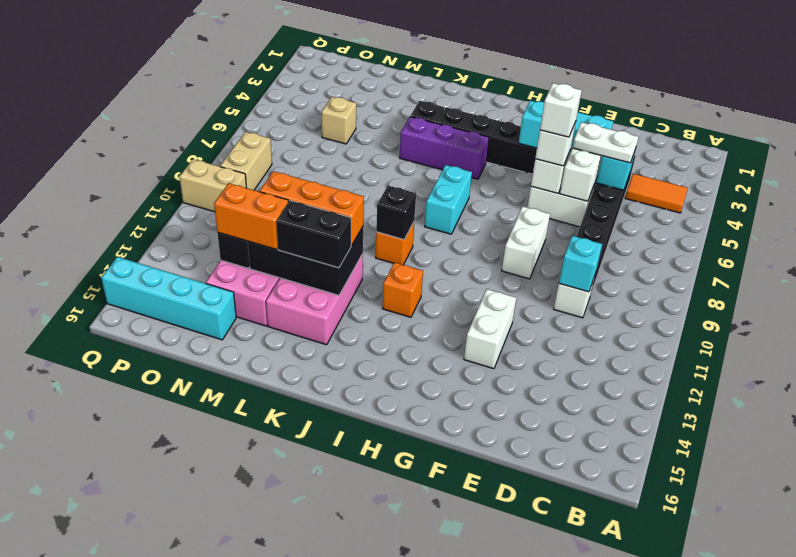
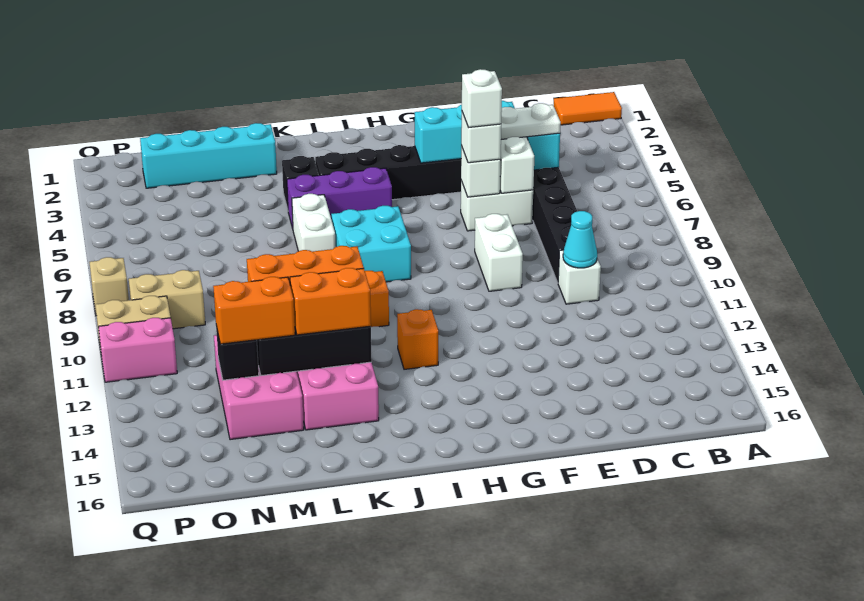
orange 1x2 tile [625,174,688,213] -> orange 1x2 tile moved to [554,92,622,125]
cyan 1x1 brick [559,236,602,292] -> cyan 1x1 cone [563,211,597,268]
white 1x2 brick [464,289,516,369] -> white 1x2 brick moved to [292,194,336,252]
cyan 1x2 brick [425,165,472,234] -> cyan 2x2 brick [331,206,411,282]
black 1x1 brick [376,186,416,240] -> none
black 1x2 brick [276,201,352,268] -> orange 1x2 brick [290,268,371,335]
tan 1x1 brick [322,97,356,144] -> tan 1x1 brick moved to [89,257,129,313]
cyan 1x4 brick [101,257,236,340] -> cyan 1x4 brick moved to [140,123,277,188]
tan 1x2 brick [220,132,272,190] -> tan 1x2 brick turned to [129,270,205,329]
none -> pink 1x2 brick [98,318,177,382]

